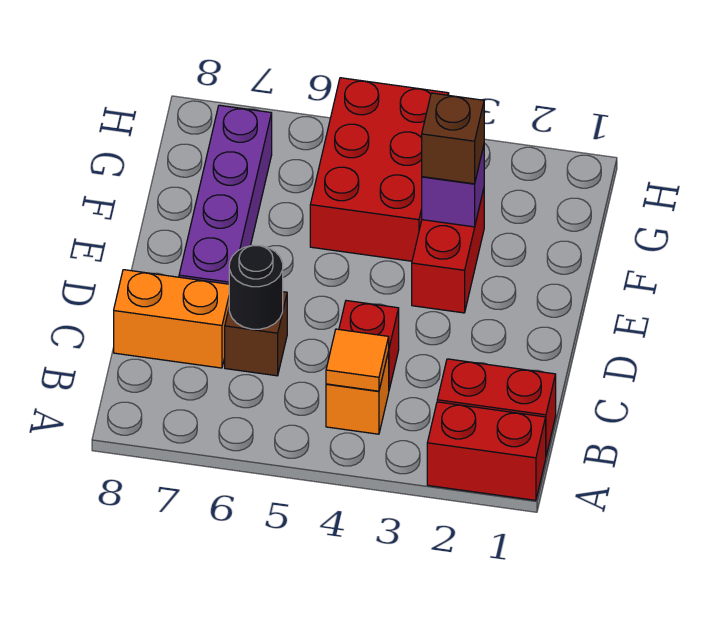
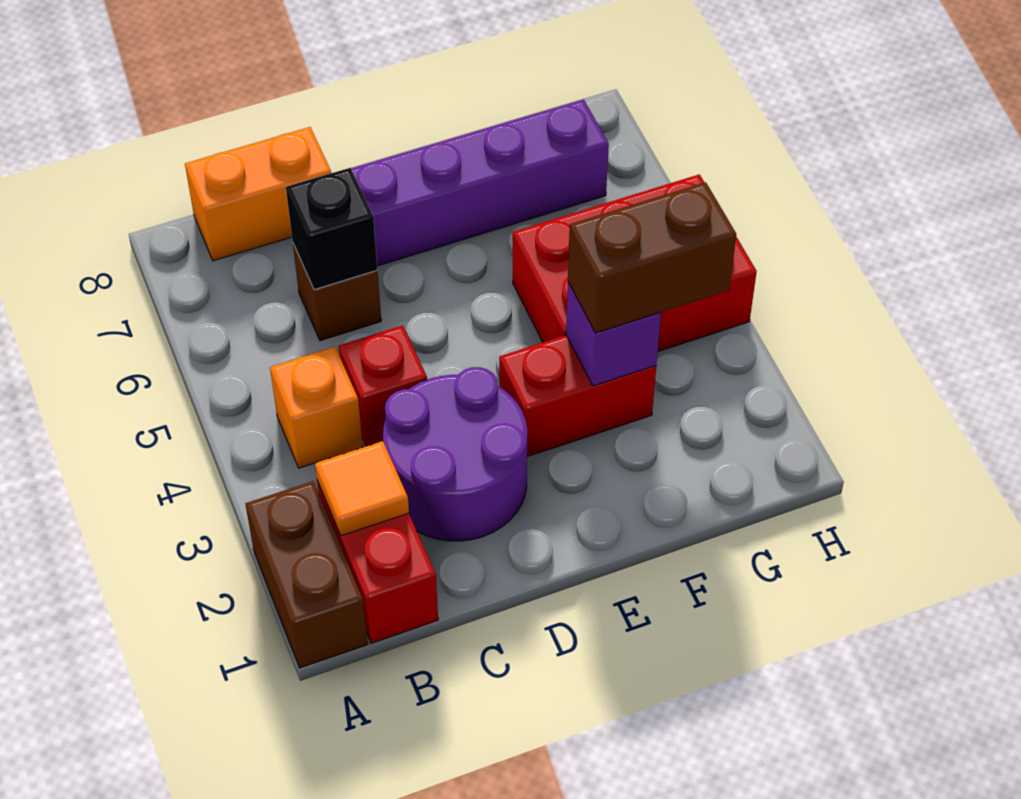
red 1x2 brick [427,402,546,500] -> brown 1x2 brick [245,481,368,668]
orange 1x1 tile [326,329,389,391] -> orange 1x1 tile moved to [315,441,409,536]
none -> purple 2x2 round brick [383,367,527,541]
black 1x1 round brick [229,245,283,329] -> black 1x1 brick [286,168,377,290]
orange 1x2 brick [114,270,229,368] -> orange 1x2 brick turned to [185,127,331,261]
brown 1x1 brick [422,93,484,184] -> brown 1x2 brick [568,182,736,333]

